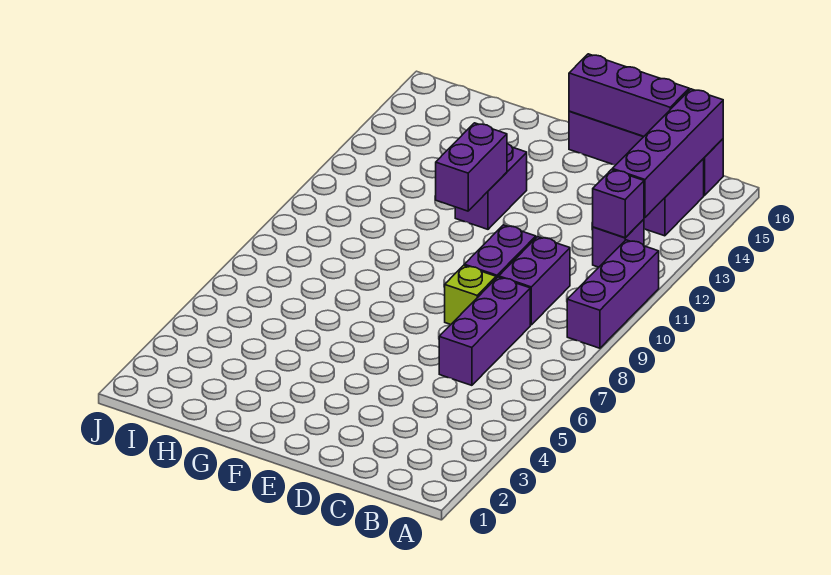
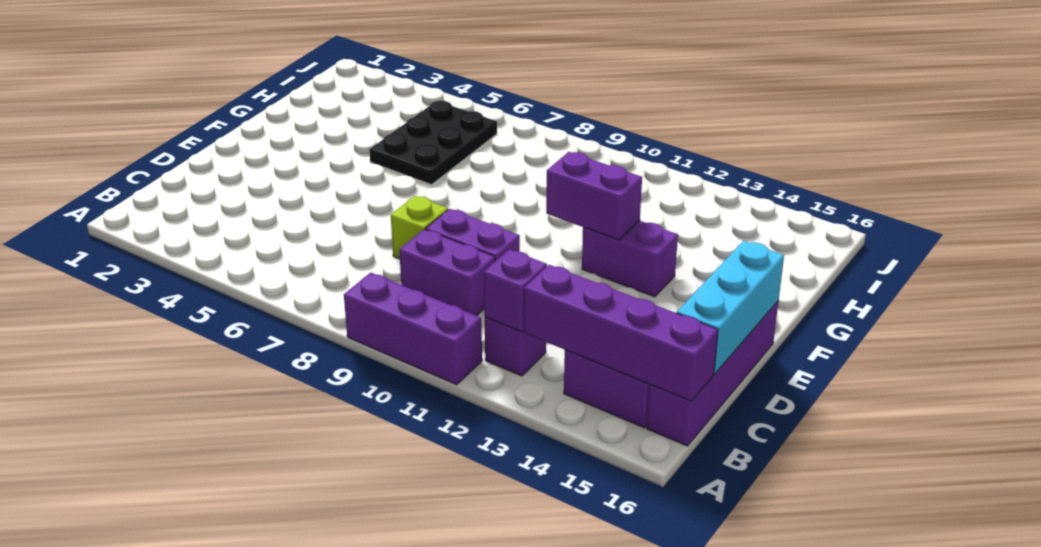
purple 1x3 brick [439,277,530,385] -> none
purple 1x3 brick [569,54,689,137] -> cyan 1x3 brick [677,241,784,374]
none -> black 2x3 plate [369,101,497,185]

